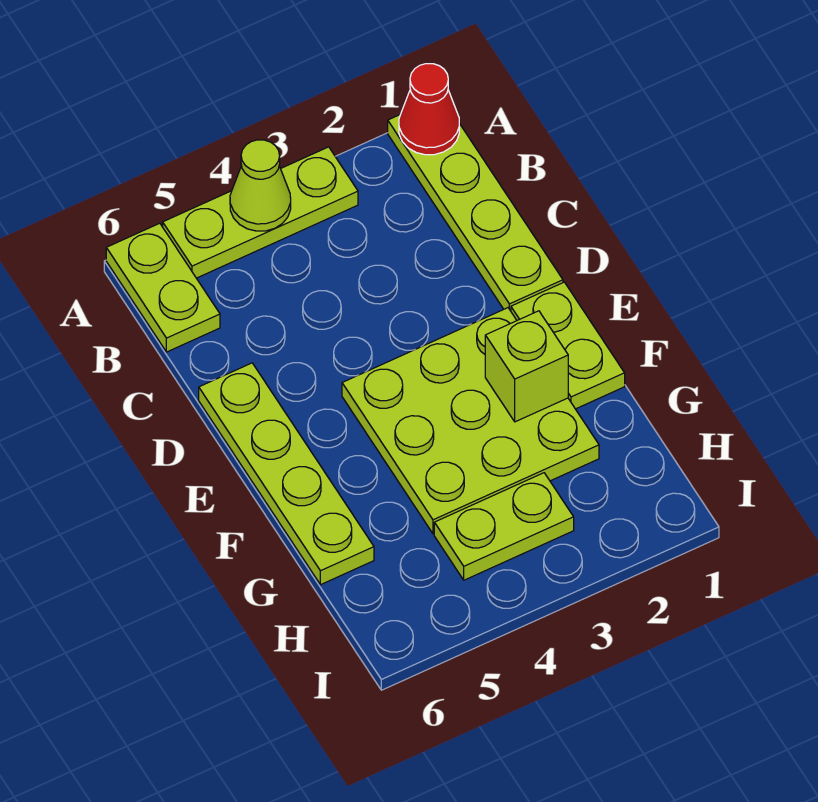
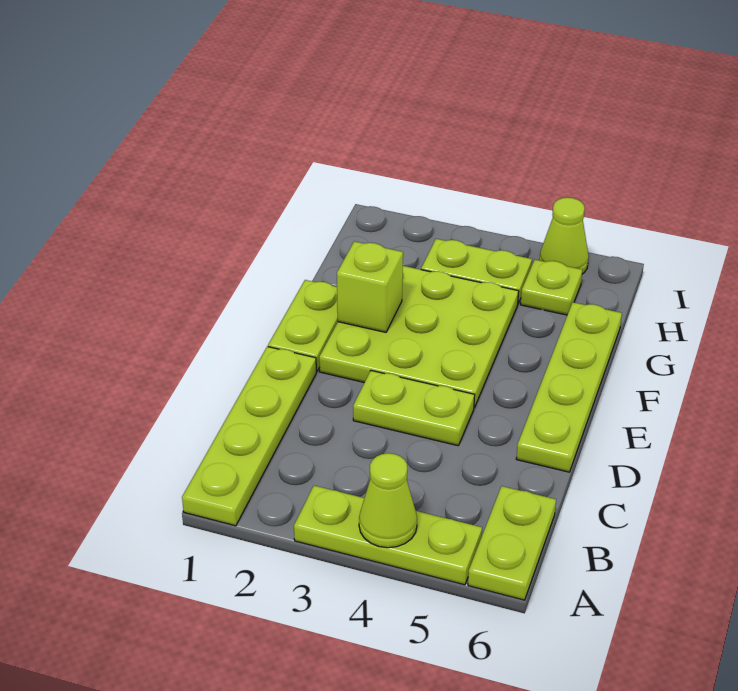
red 1x1 cone [399,64,459,155] -> none
none -> lime 1x2 plate [353,371,475,446]
none -> lime 1x1 plate [521,260,582,315]
none -> lime 1x1 cone [540,197,589,274]

